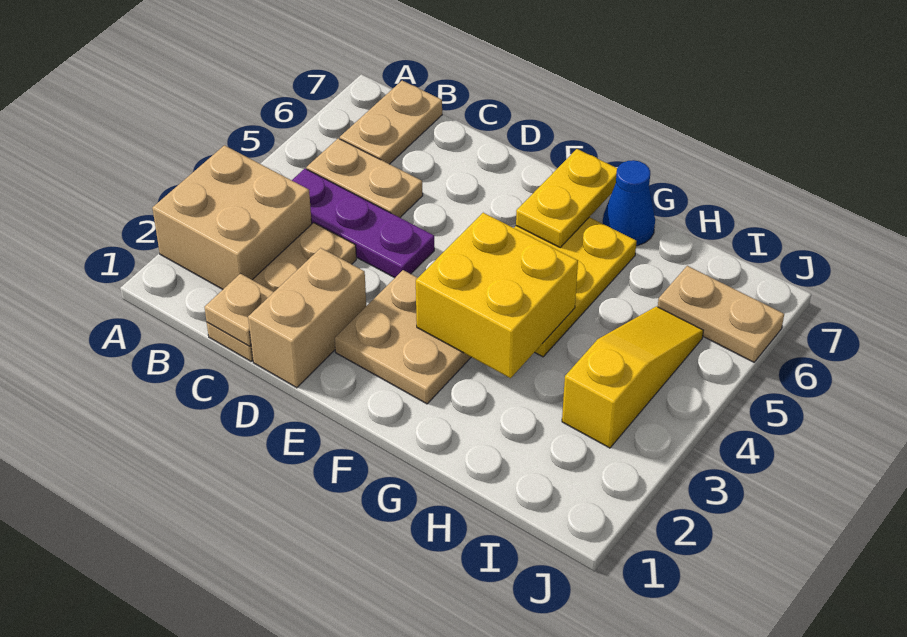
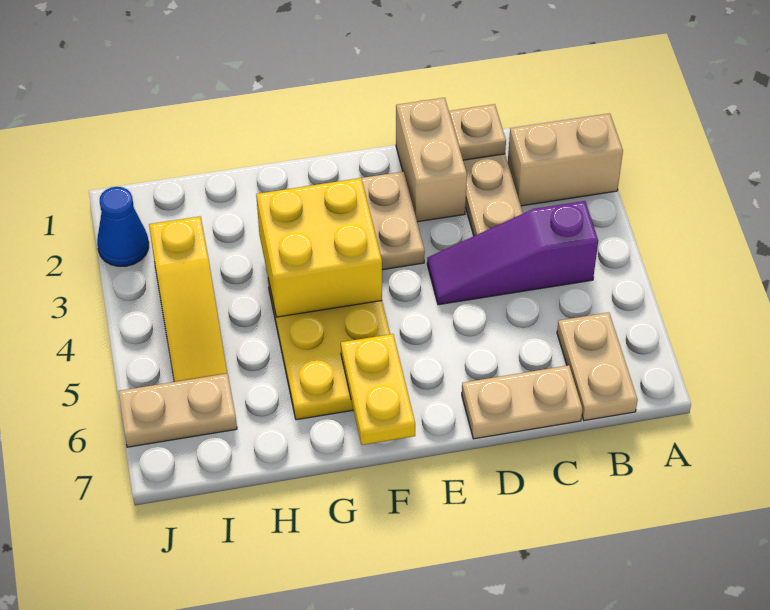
tan 2x2 brick [152,145,312,289] -> tan 1x2 brick [508,113,623,206]
purple 1x3 plate [292,169,434,278] -> purple 1x3 slope [427,201,598,305]
tan 1x2 plate [306,138,423,218] -> tan 1x2 plate moved to [462,365,582,439]
blue 1x1 cone [602,160,655,246] -> blue 1x1 cone moved to [97,187,149,266]

